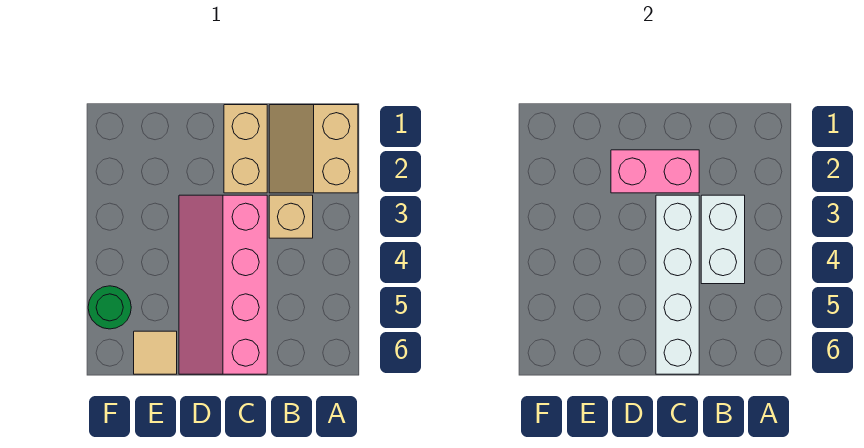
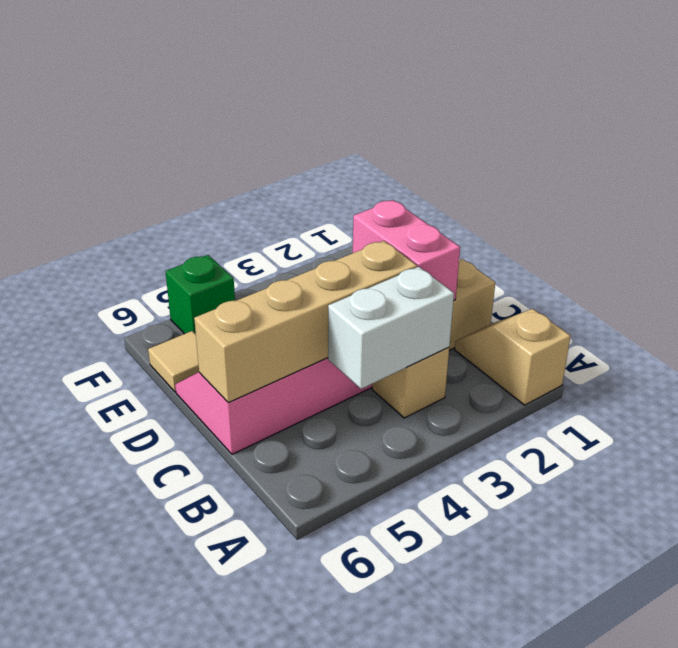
tan 2x2 slope [269,105,358,193] -> tan 1x2 slope [455,309,571,405]
white 1x4 brick [656,195,699,374] -> tan 1x4 brick [194,241,417,403]
green 1x1 round brick [88,286,131,329] -> green 1x1 brick [165,255,235,334]

